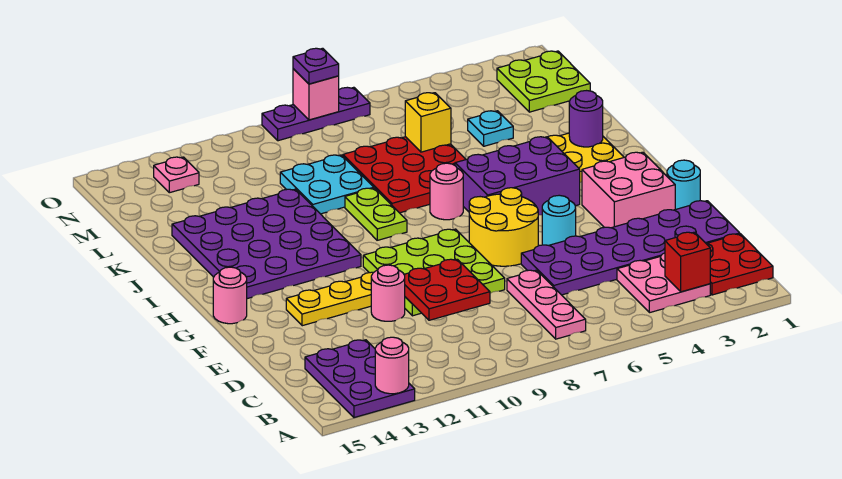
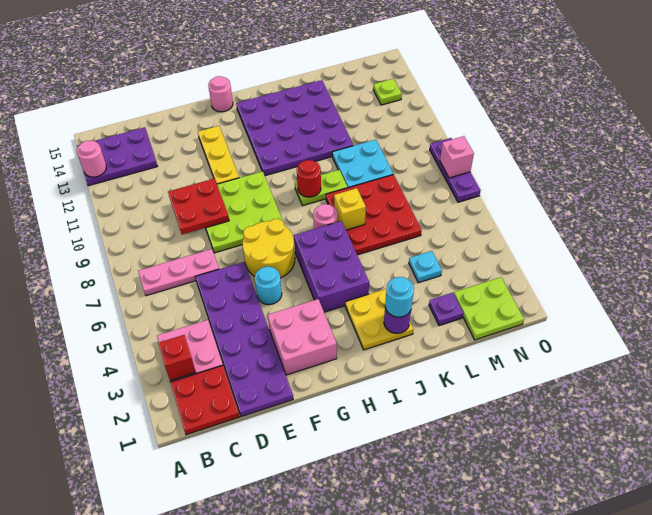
pink 1x1 round brick [371,265,405,321] -> none
cyan 1x1 round brick [667,160,700,209] -> cyan 1x1 round brick moved to [385,277,414,317]
none -> red 1x1 round brick [297,160,321,197]
yellow 1x1 brick [405,93,451,152] -> yellow 1x1 brick moved to [334,188,366,230]
pink 1x1 plate [154,157,199,193] -> lime 1x1 plate [373,79,402,105]
purple 1x1 plate [293,48,339,84] -> purple 1x1 plate moved to [429,293,463,326]

